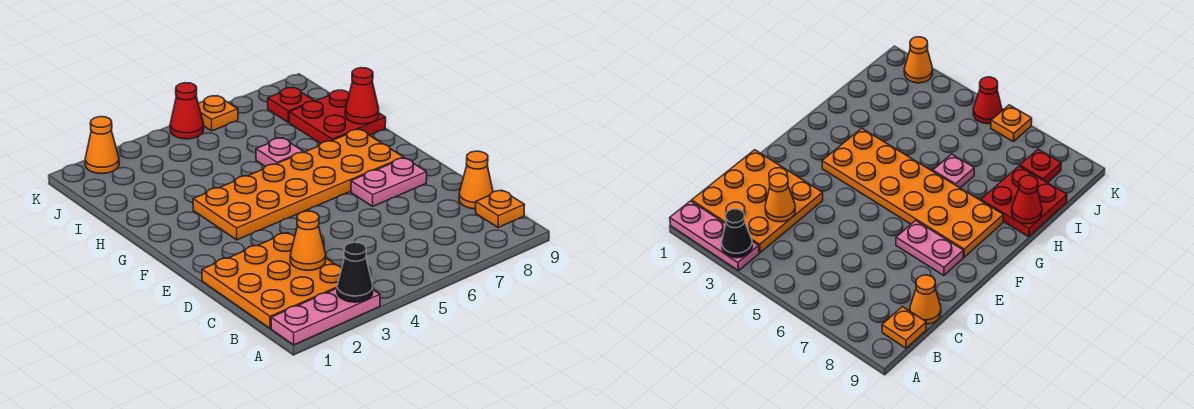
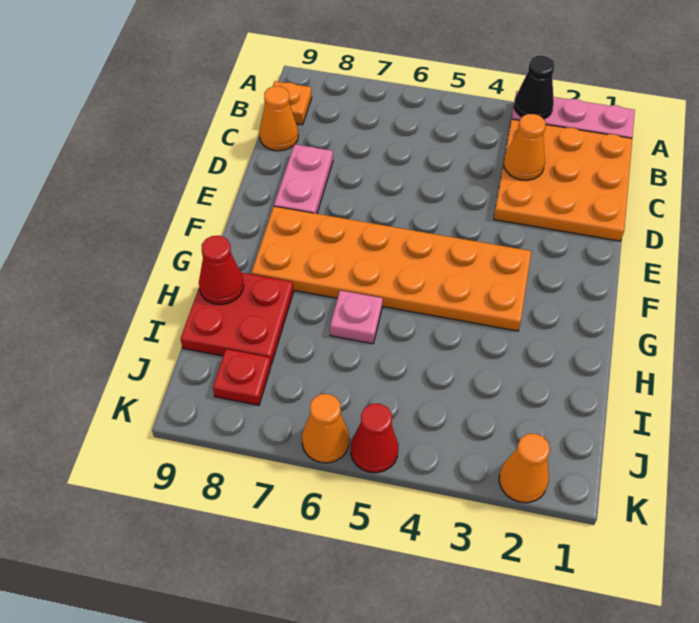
pink 1x2 plate [351,158,427,206] -> pink 1x2 plate turned to [274,144,333,214]
orange 1x1 plate [198,96,238,131] -> orange 1x1 cone [302,394,349,463]

